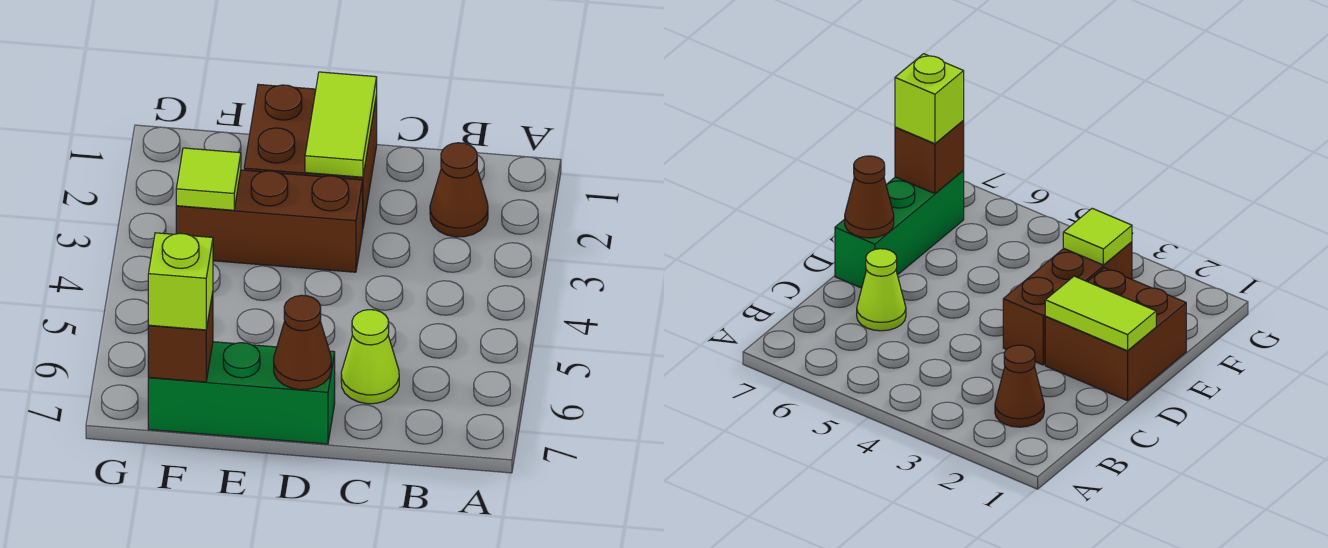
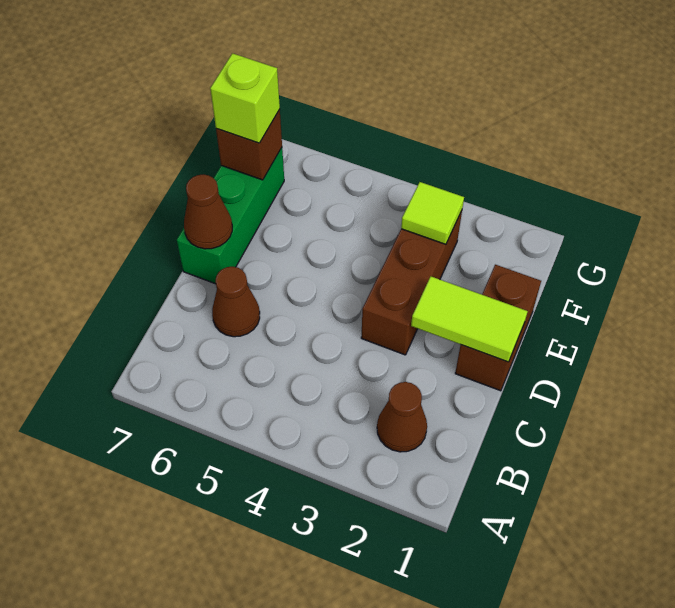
lime 1x1 cone [341,310,399,404] -> brown 1x1 cone [212,267,260,337]
brown 2x2 brick [244,84,377,226] -> brown 1x2 brick [455,265,541,391]

